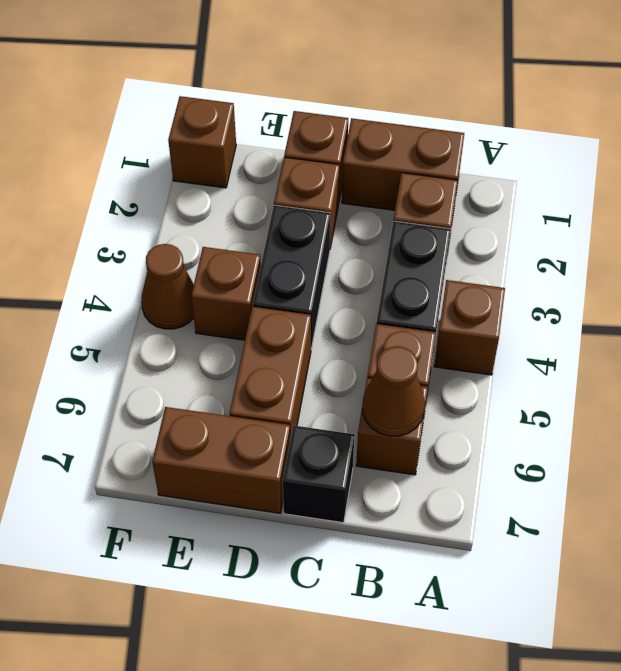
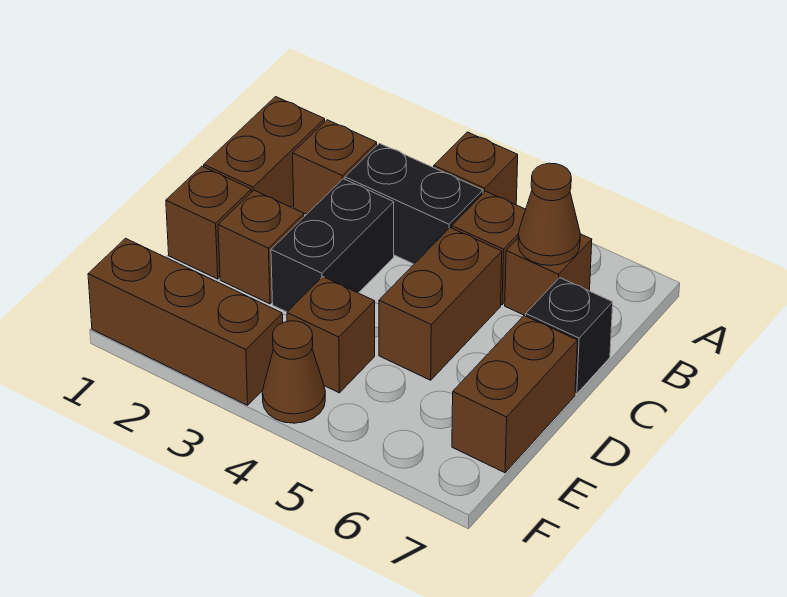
black 1x2 brick [253,205,330,349] -> black 1x2 brick turned to [271,179,394,312]
brown 1x2 brick [230,307,311,439] -> brown 1x2 brick turned to [379,228,502,380]
brown 1x1 brick [168,96,236,188] -> brown 1x3 brick [88,238,283,405]

